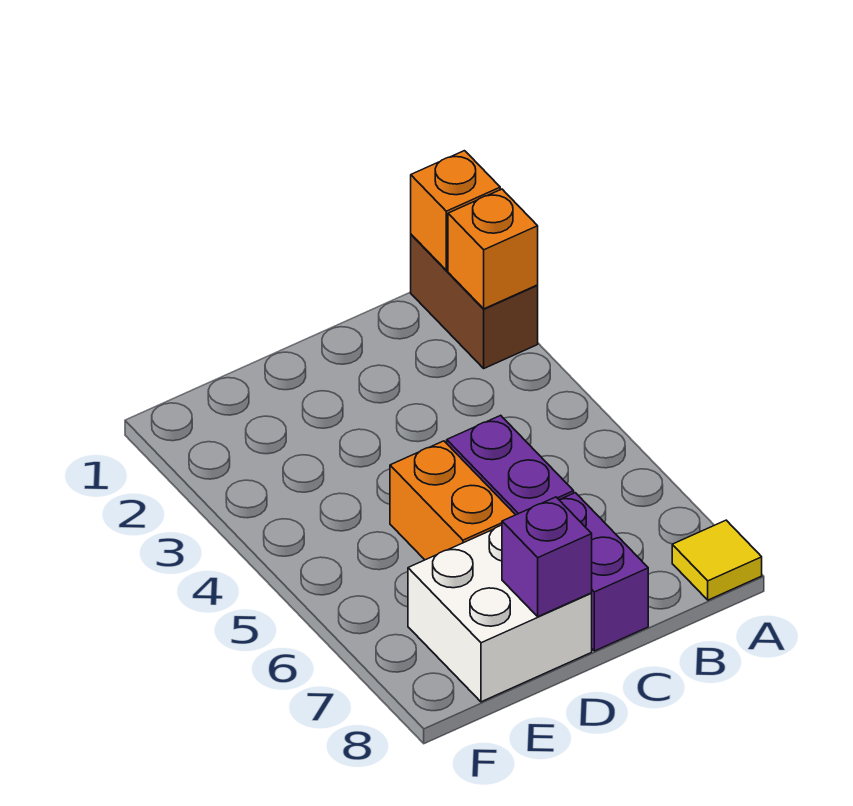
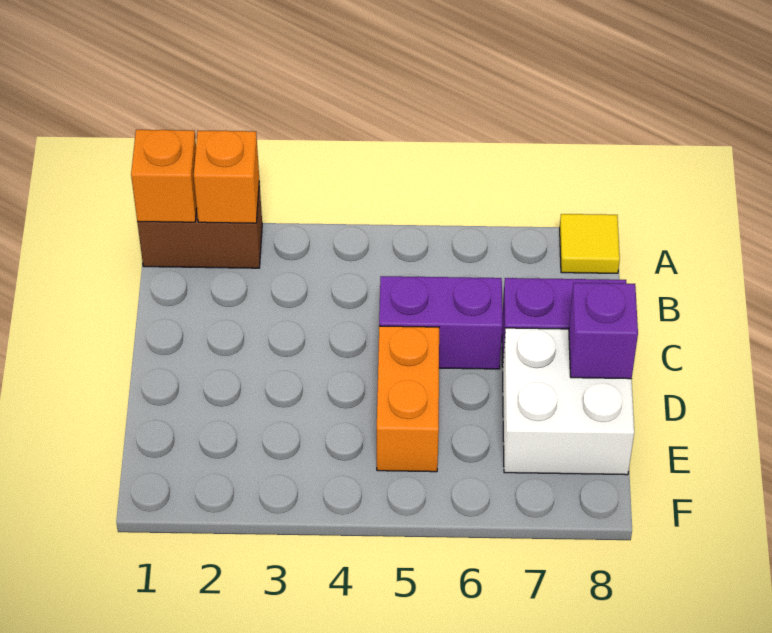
orange 1x2 brick [390,441,515,560] -> orange 1x2 brick turned to [377,326,439,472]

